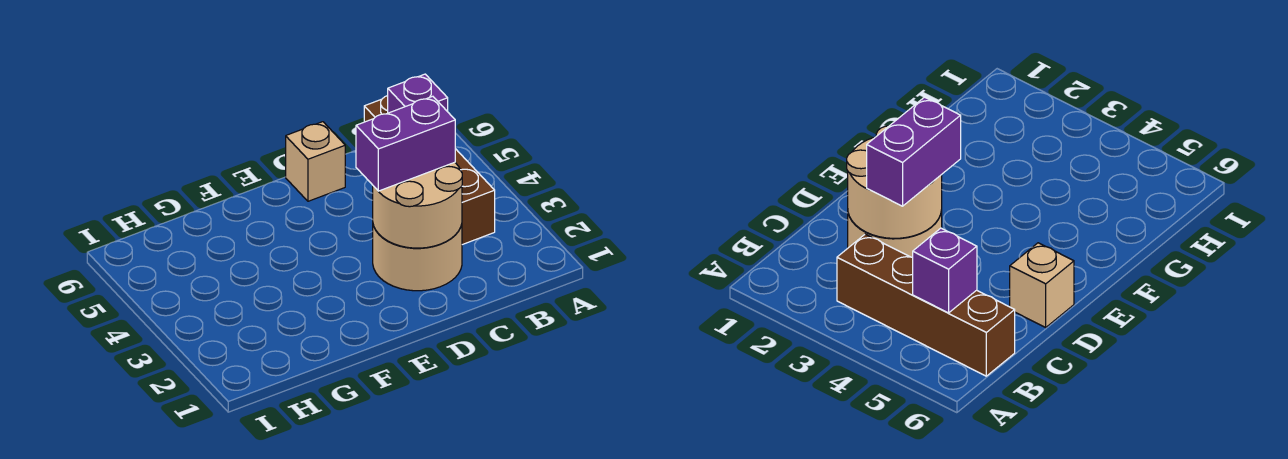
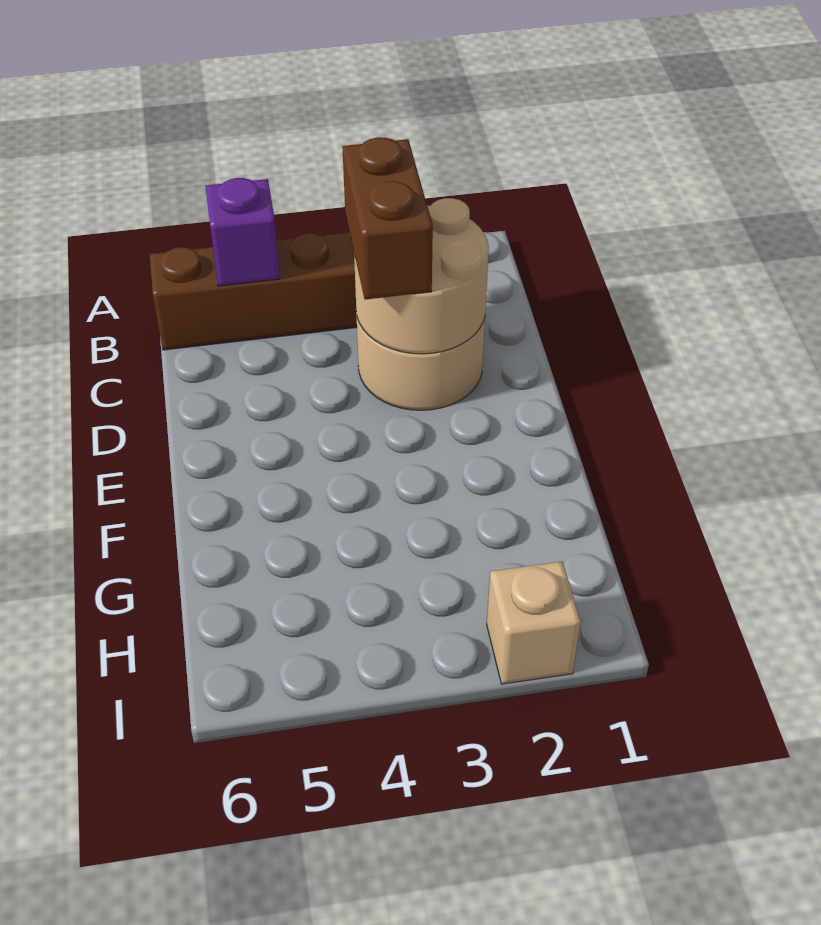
purple 1x2 brick [356,96,455,191] -> brown 1x2 brick [342,137,433,300]
tan 1x1 brick [286,122,345,201] -> tan 1x1 brick moved to [487,562,581,684]

